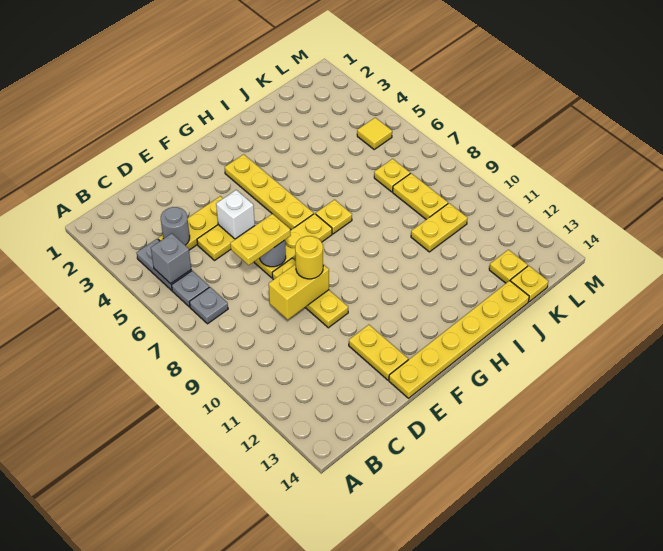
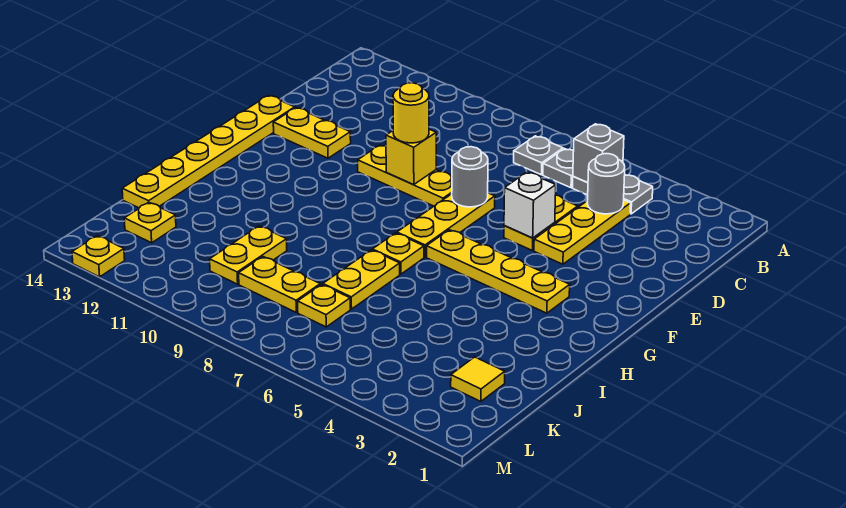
yellow 1x2 plate [230,214,291,265] -> yellow 1x2 plate moved to [323,250,400,309]
yellow 1x2 brick [269,264,329,320] -> yellow 1x1 brick [386,129,436,185]
yellow 1x1 plate [510,266,548,302] -> yellow 1x1 plate moved to [72,236,125,277]
yellow 1x1 tile [357,118,392,149] -> yellow 1x1 tile moved to [451,357,505,402]

